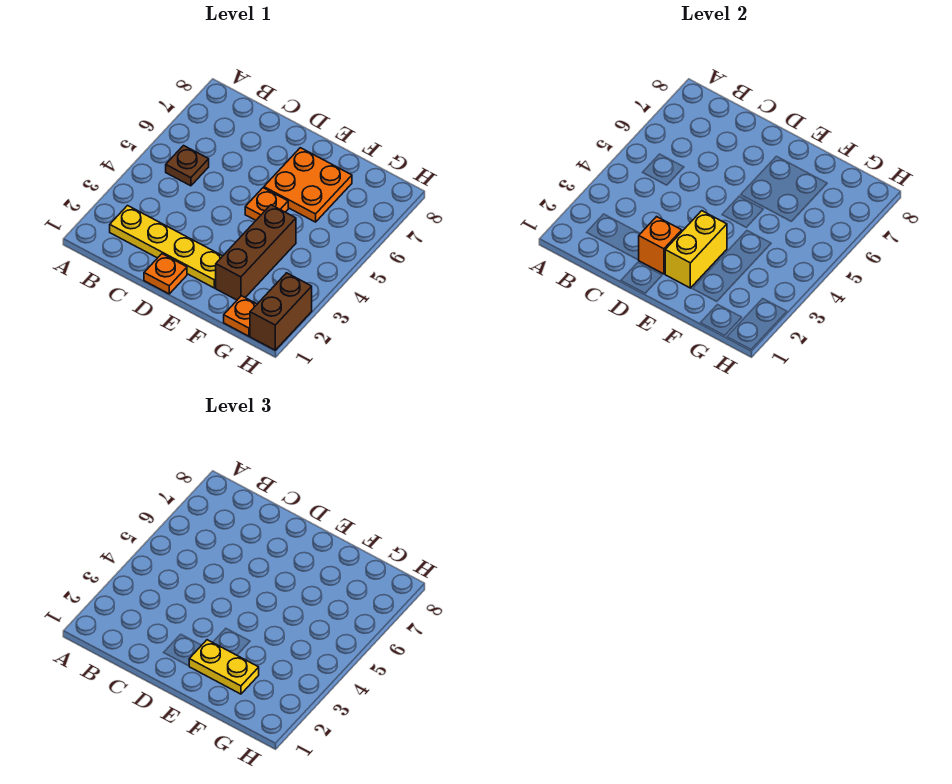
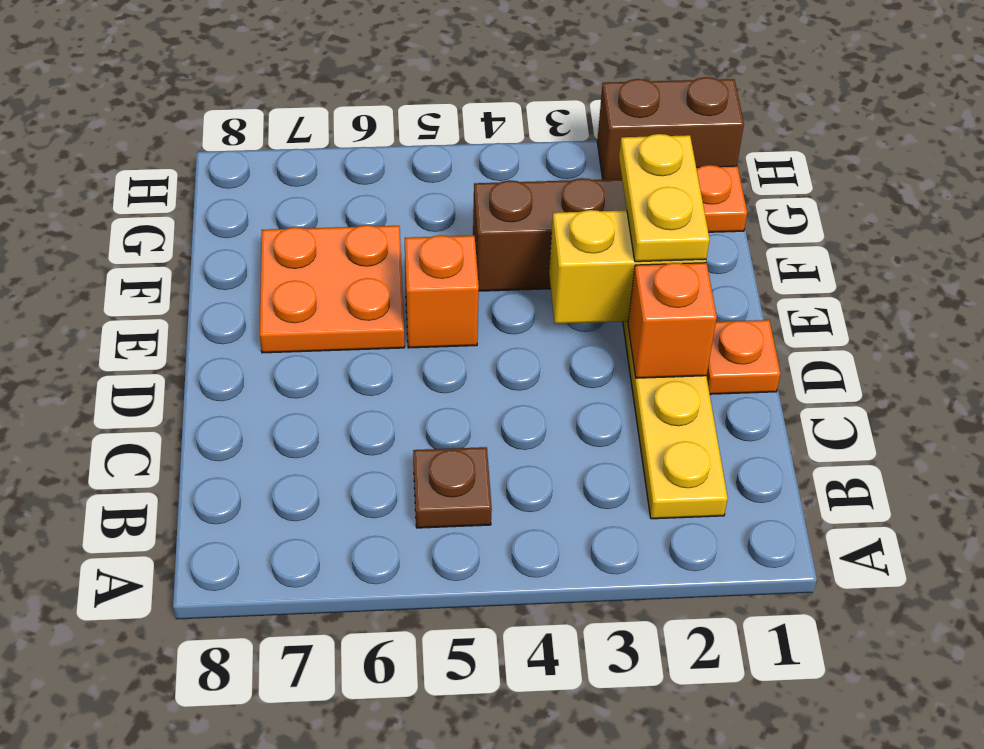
orange 1x1 plate [245,188,288,220] -> orange 1x1 brick [405,235,479,348]

